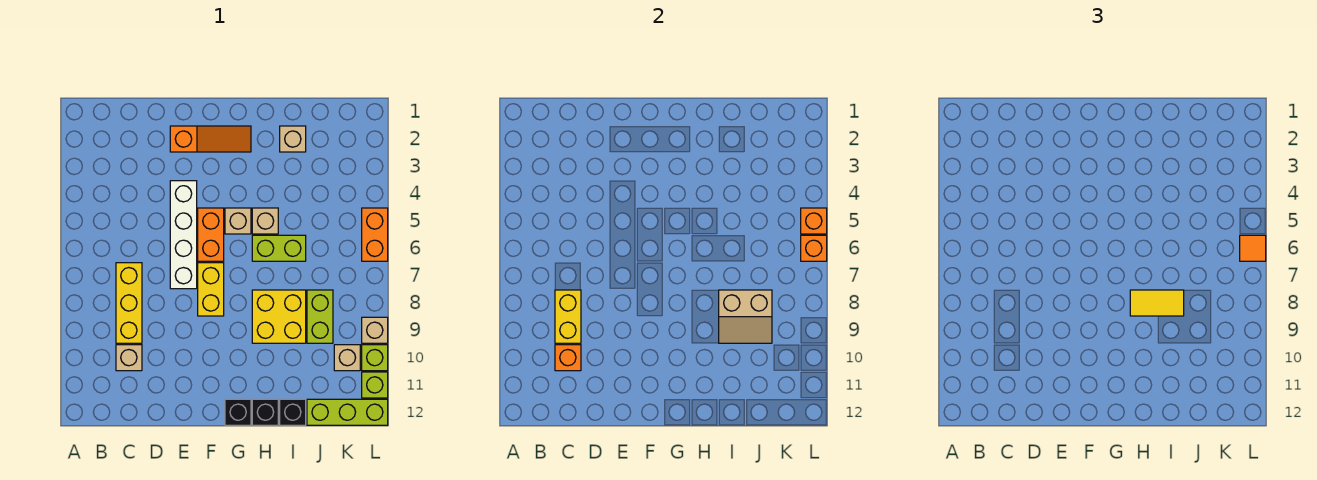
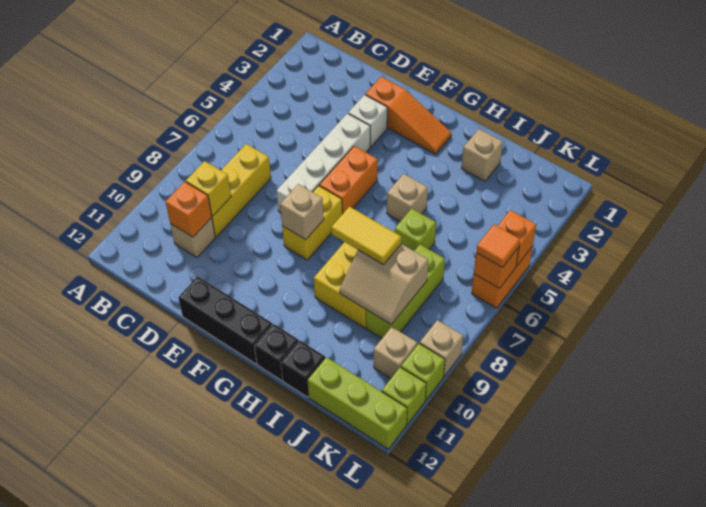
yellow 1x2 brick [555,290,581,343] -> yellow 1x1 brick [186,161,231,216]
none -> white 1x1 brick [348,95,387,146]
tan 1x1 brick [225,208,251,234] -> tan 1x1 brick moved to [280,184,324,240]
black 1x1 brick [225,399,251,425] -> black 1x3 brick [178,276,273,364]
lime 1x2 brick [252,235,306,261] -> lime 1x1 brick [395,208,436,251]
lime 1x2 brick [307,290,333,343] -> lime 1x3 brick [366,244,445,338]

